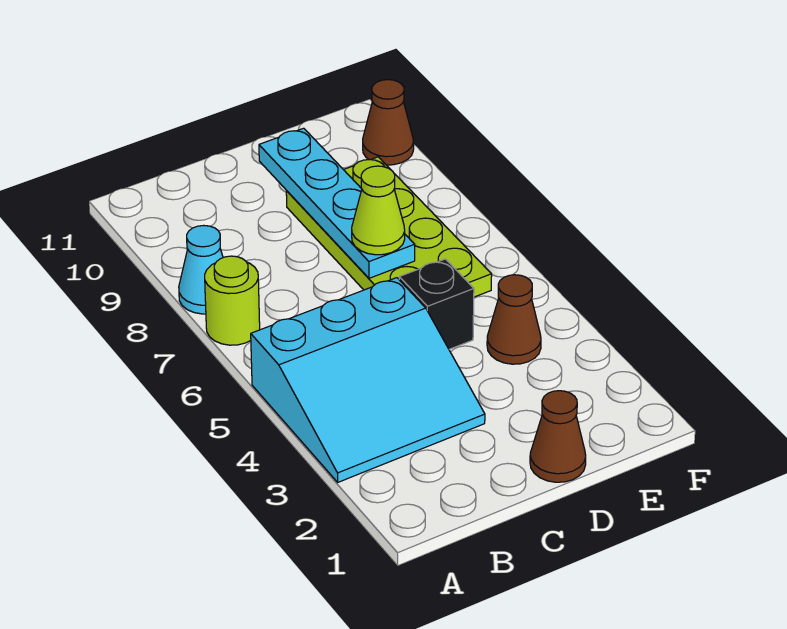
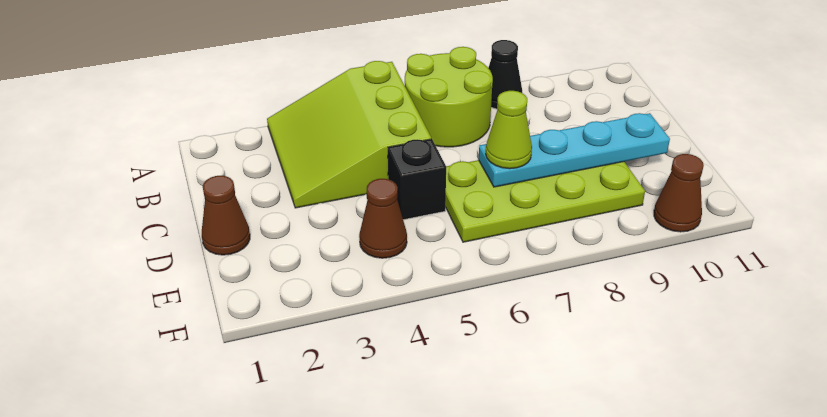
cyan 3x3 slope [251,278,485,482] -> lime 3x3 slope [267,61,431,208]
lime 1x1 round brick [205,256,260,345] -> lime 2x2 round brick [405,47,493,147]
cyan 1x1 cone [179,225,223,314] -> black 1x1 cone [488,40,522,109]

